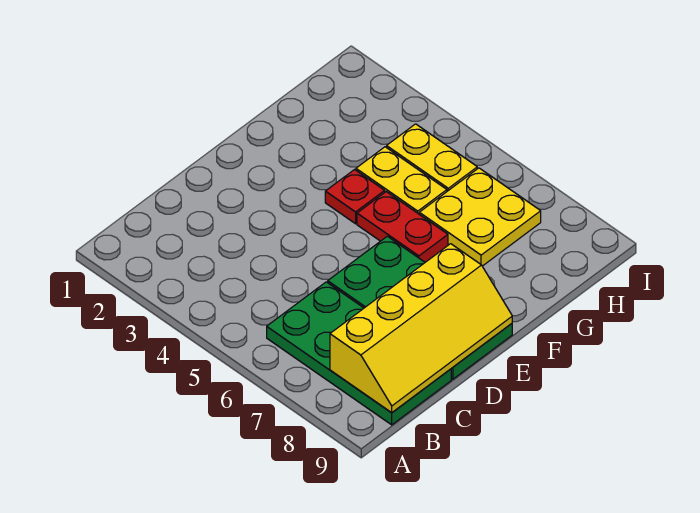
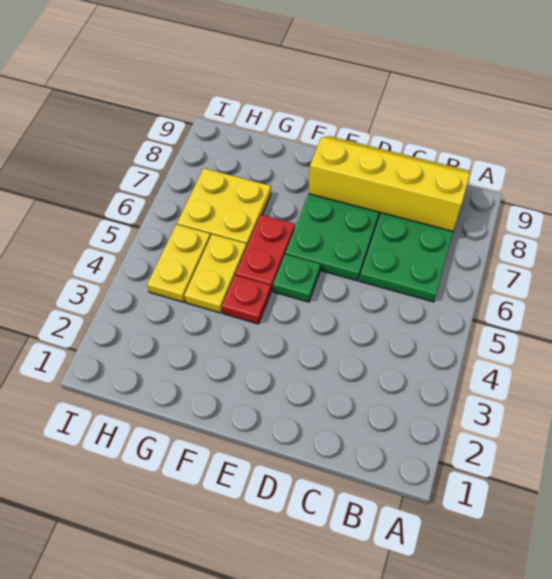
none -> green 1x1 plate [273,254,320,302]

